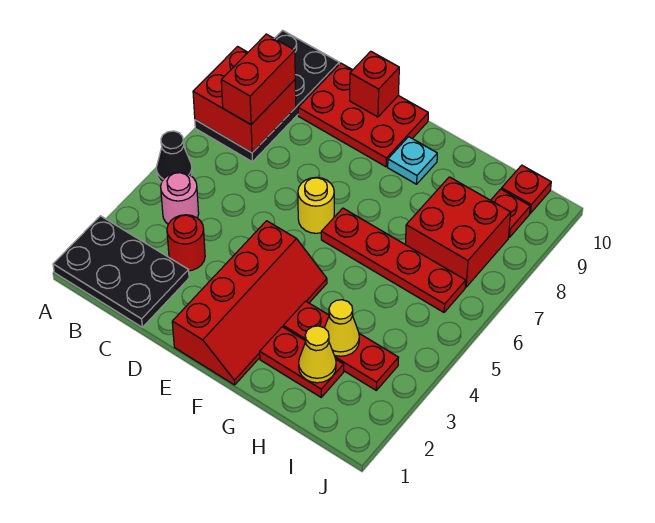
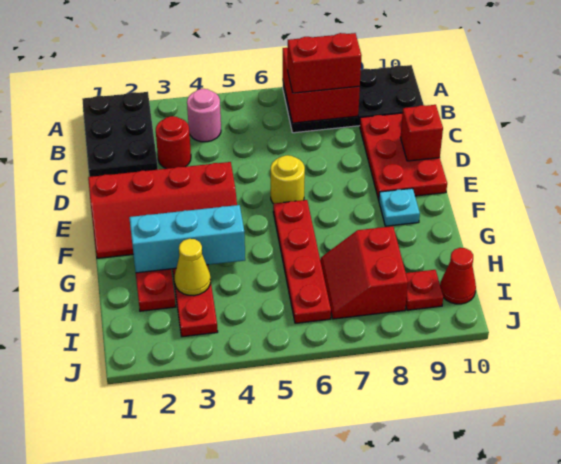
black 1x1 cone [156,131,192,182] -> none
none -> cyan 1x3 brick [129,205,245,273]
yellow 1x1 cone [299,326,336,383] -> none
red 2x2 brick [405,177,511,287] -> red 2x2 slope [320,226,408,319]
red 1x1 plate [502,165,551,213] -> red 1x1 cone [440,248,476,304]

